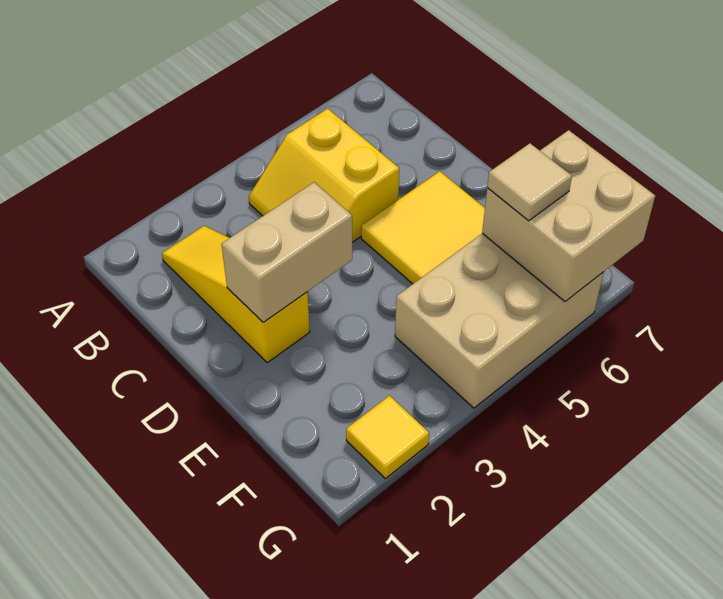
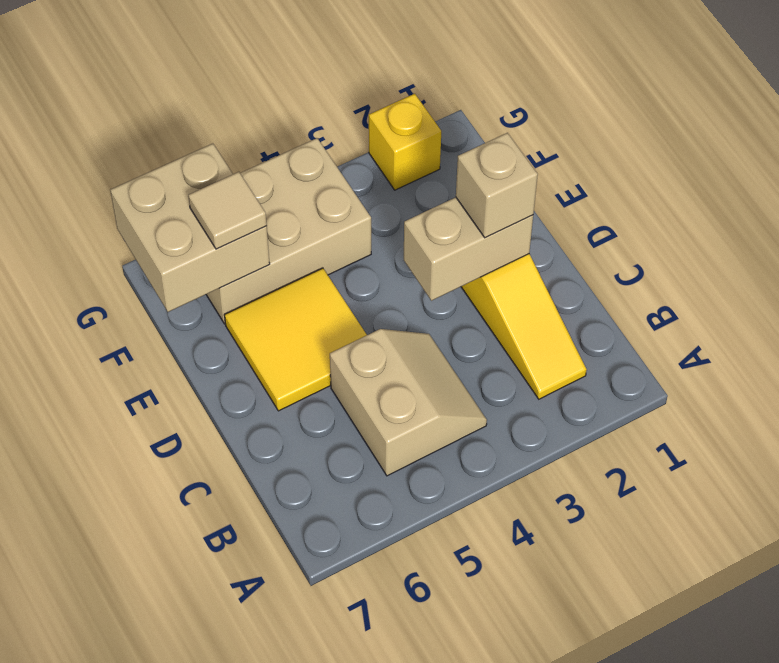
yellow 2x2 slope [249,109,399,242] -> tan 2x2 slope [330,329,487,476]
none -> tan 1x1 brick [456,133,538,238]
yellow 1x1 tile [346,396,429,479] -> yellow 1x1 brick [369,94,441,190]

